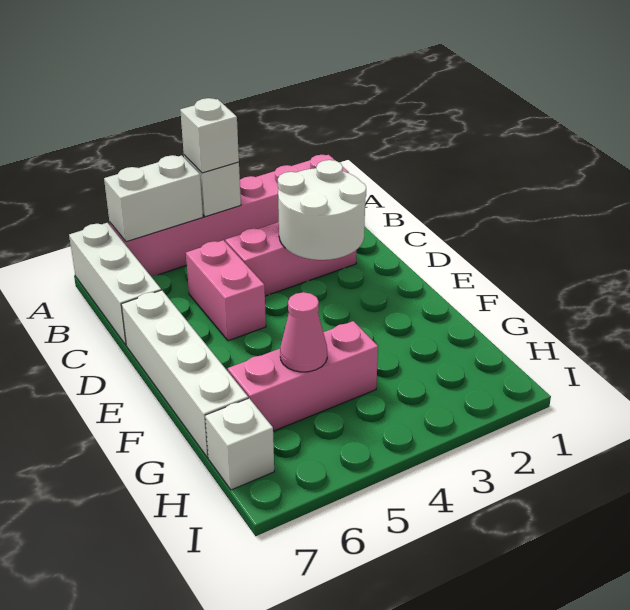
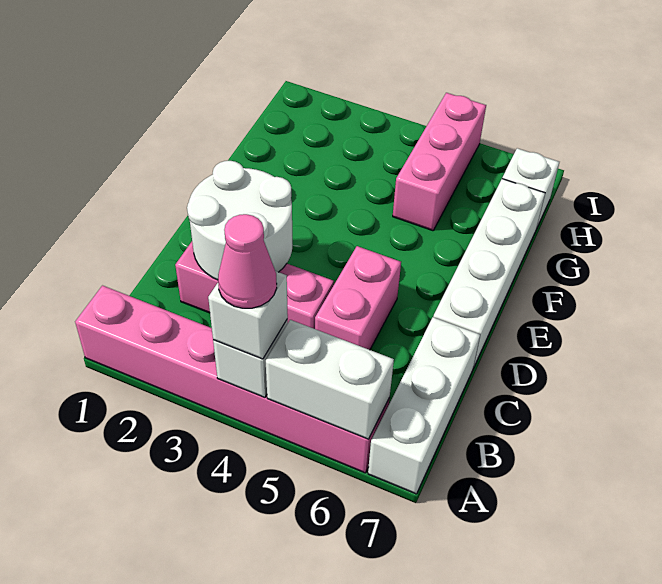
pink 1x3 brick [228,321,378,431] -> pink 1x3 brick turned to [393,93,486,231]
pink 1x1 cone [280,292,327,372] -> pink 1x1 cone moved to [218,214,277,308]

